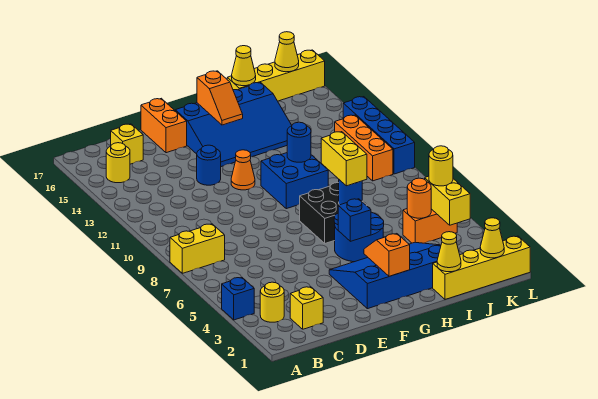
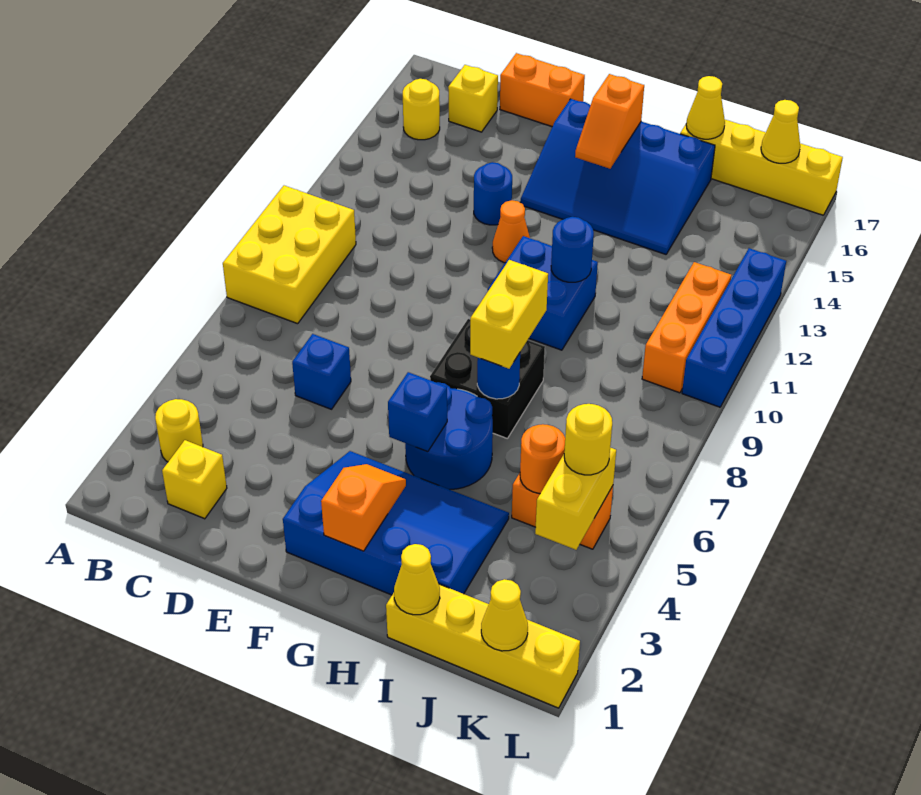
blue 1x1 brick [222,277,254,320] -> blue 1x1 brick moved to [292,334,351,409]
yellow 1x2 brick [170,224,225,273] -> yellow 2x3 brick [223,186,356,324]
orange 1x2 brick [141,98,187,153] -> orange 1x2 brick turned to [500,53,585,127]

